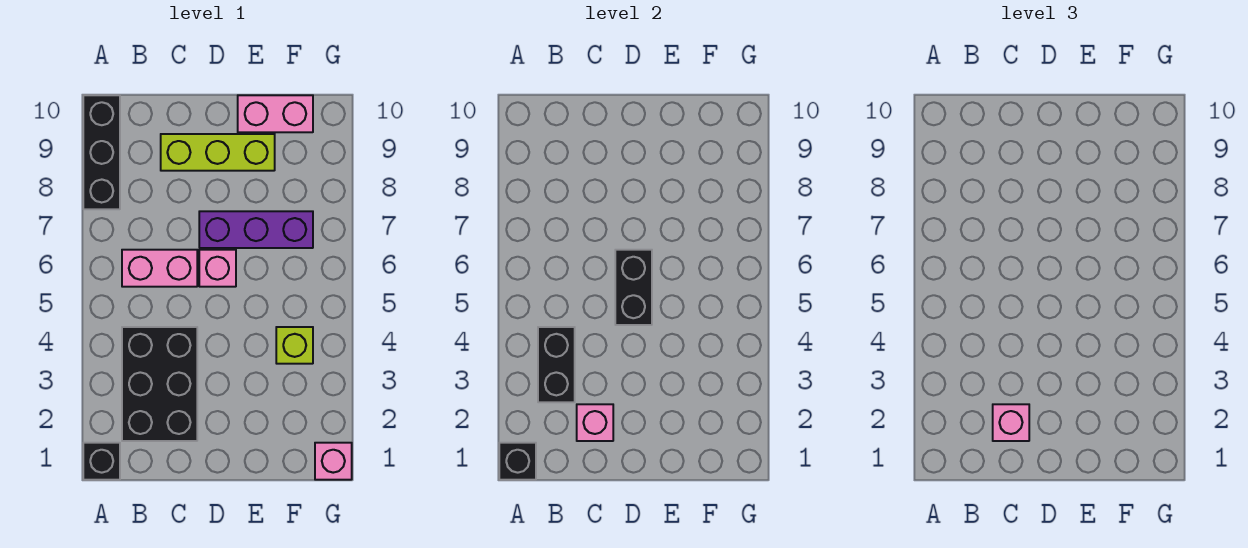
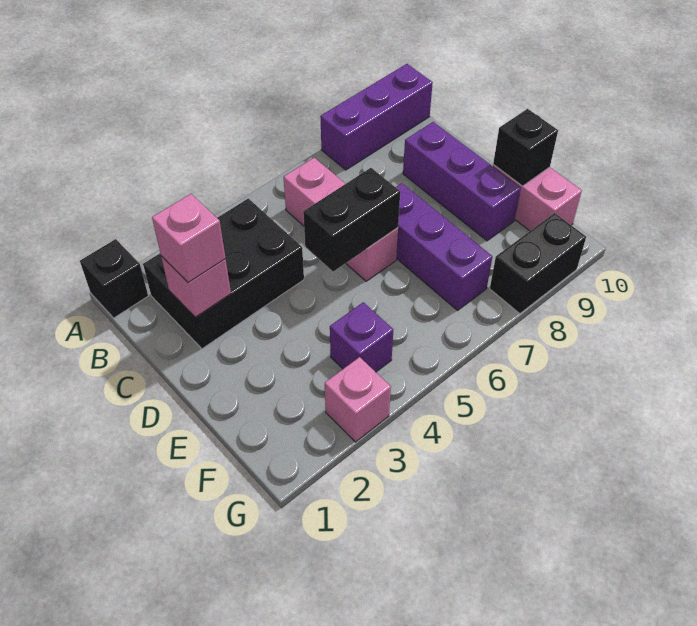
black 1x1 brick [499,443,536,480] -> black 1x1 brick moved to [493,109,558,186]
black 1x3 brick [83,95,120,209] -> purple 1x3 brick [320,64,433,170]
black 1x2 brick [538,327,575,402] -> black 1x2 brick moved to [490,213,586,314]
lime 1x3 brick [161,134,275,171] -> purple 1x3 brick [403,122,521,241]
lime 1x1 brick [276,327,313,364] -> purple 1x1 brick [330,302,393,372]
pink 1x1 brick [315,443,352,480] -> pink 1x1 brick moved to [325,357,391,442]

